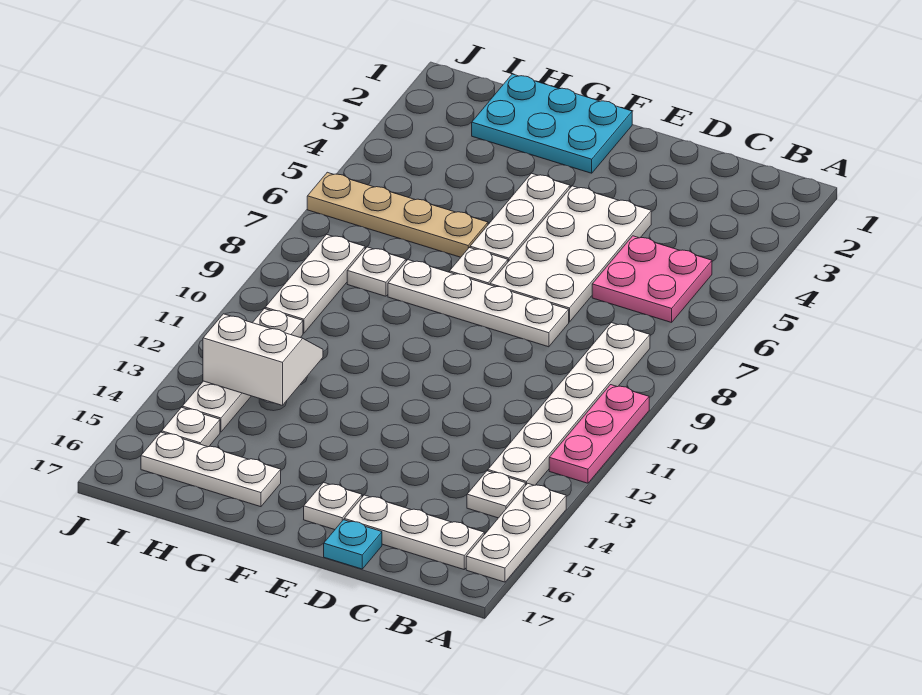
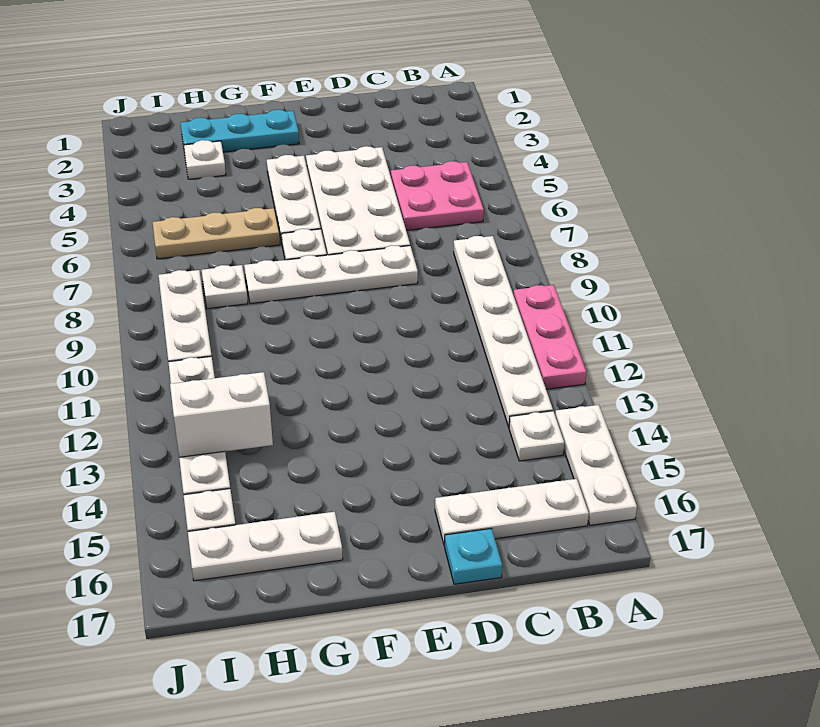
white 1x1 plate [304,483,362,530] -> white 1x1 plate moved to [184,140,226,179]
cyan 2x3 plate [472,74,632,173] -> cyan 1x3 plate [181,110,299,152]
tan 1x4 plate [307,172,488,257] -> tan 1x3 plate [153,208,280,259]

